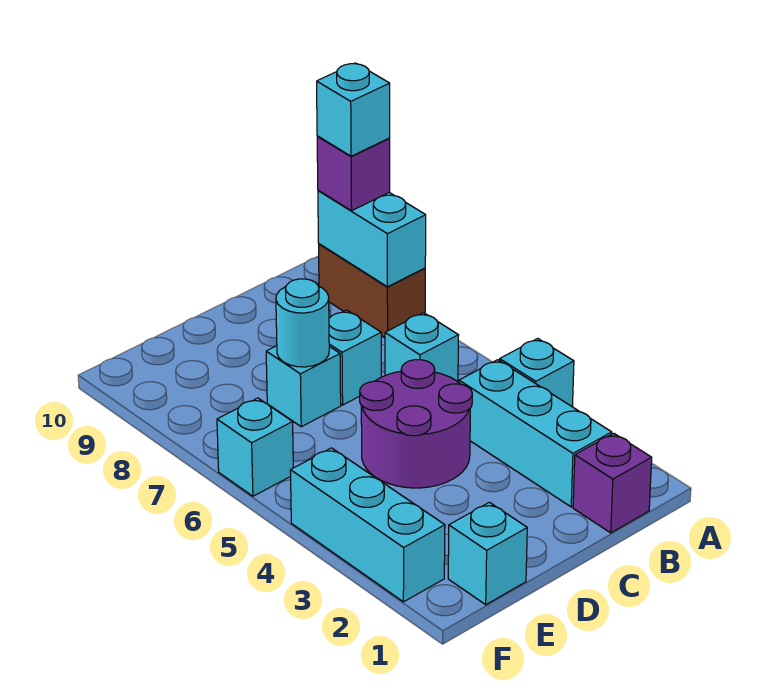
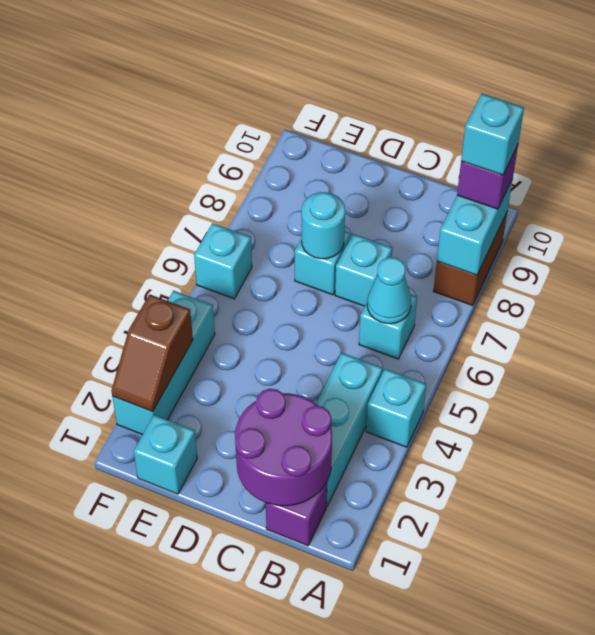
none -> cyan 1x1 cone [367,257,411,324]
purple 2x2 round brick [360,360,472,488] -> purple 2x2 round brick moved to [235,389,332,506]
none -> brown 1x2 slope [111,294,193,412]

